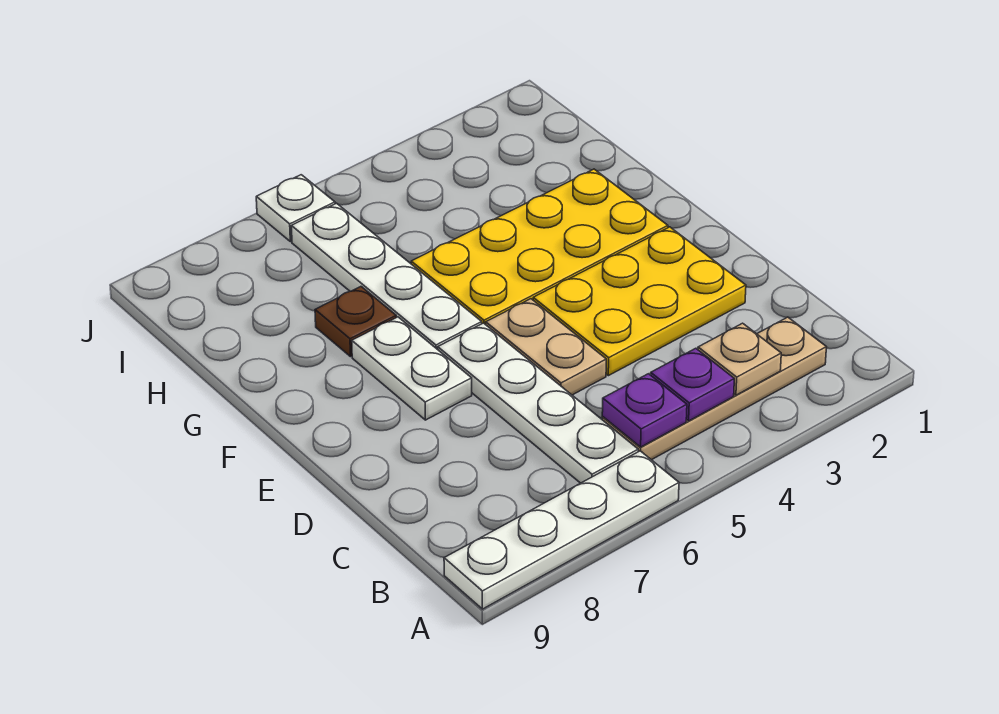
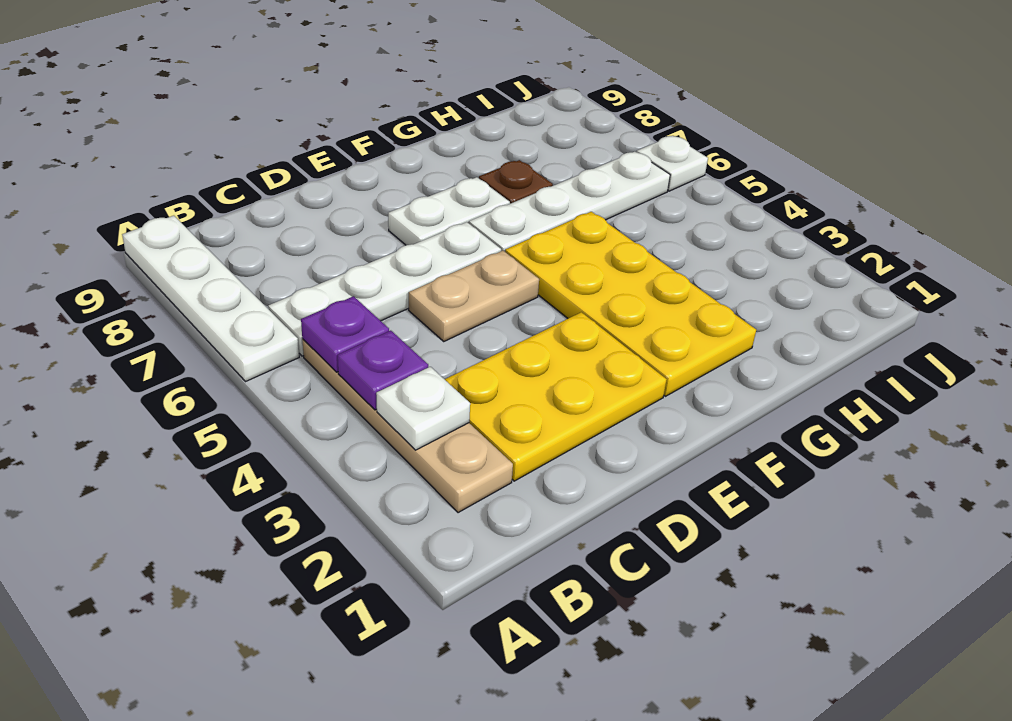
tan 1x1 plate [698,323,781,395] -> white 1x1 plate [376,367,470,450]
yellow 2x3 plate [533,227,746,376] -> yellow 2x3 plate turned to [445,312,667,481]

